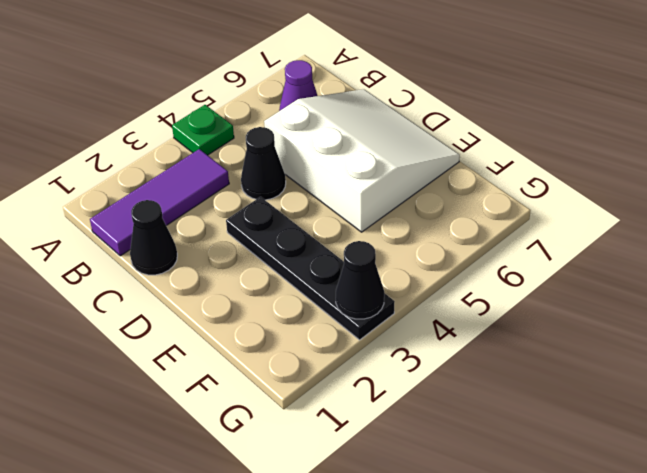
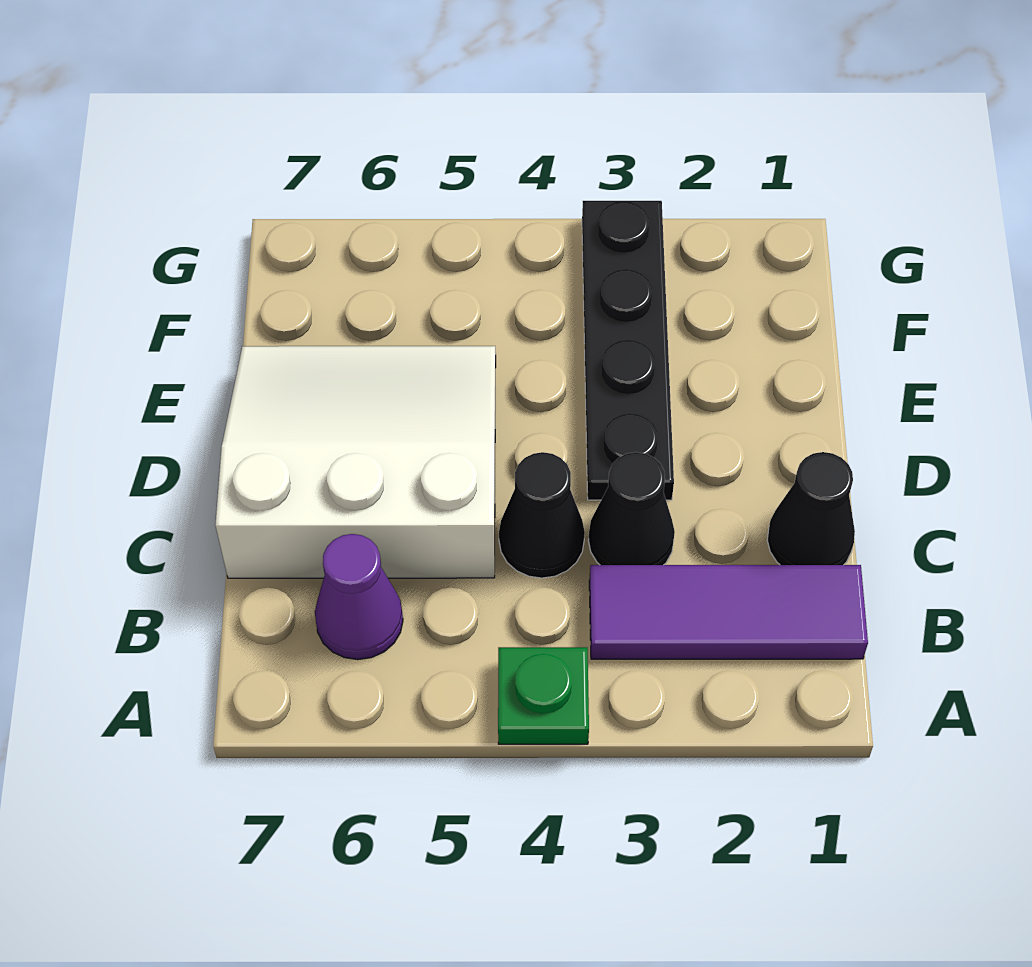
white 3x3 slope [264,89,460,232] -> white 3x3 slope turned to [215,346,496,578]
black 1x1 cone [336,241,384,319] -> black 1x1 cone moved to [588,452,675,565]

